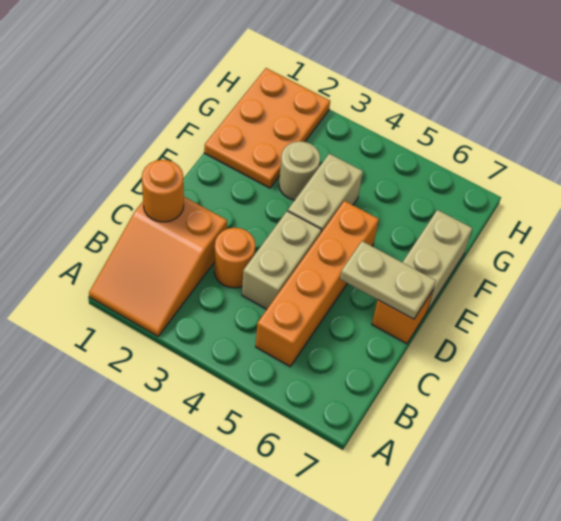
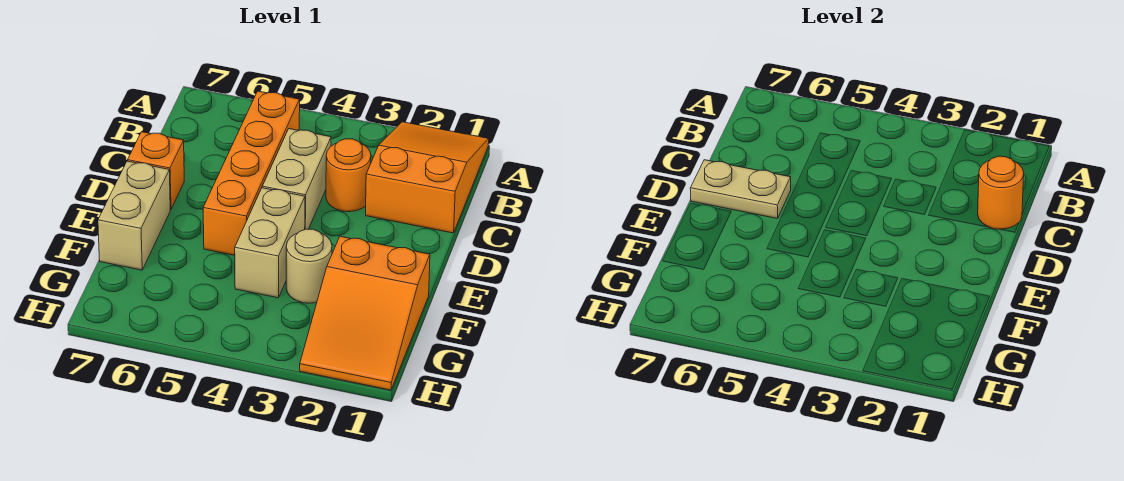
orange 2x3 plate [204,68,330,188] -> orange 2x3 slope [300,236,430,390]

